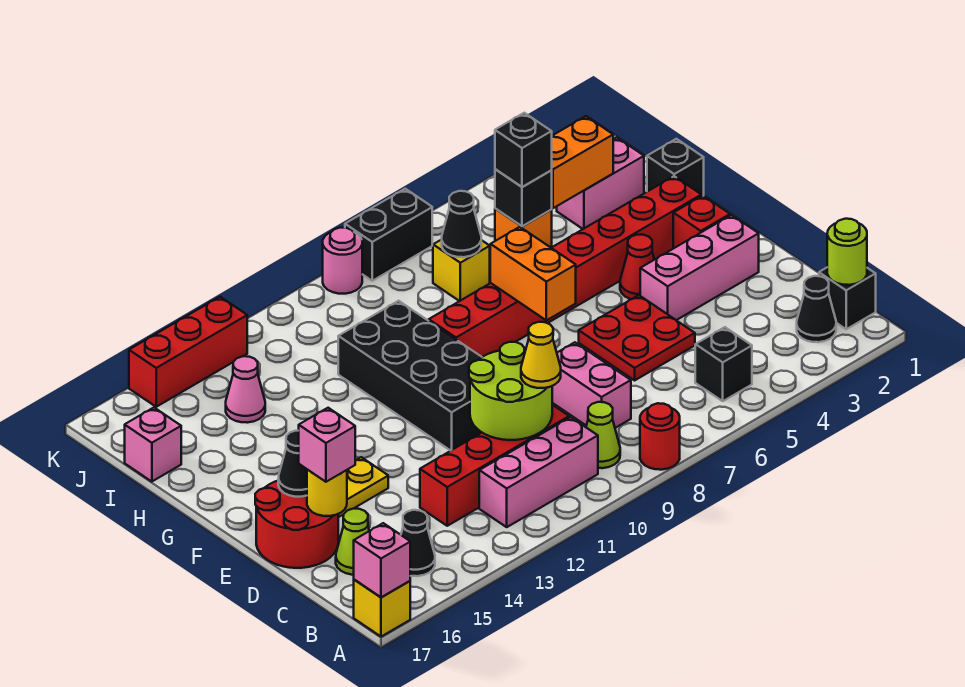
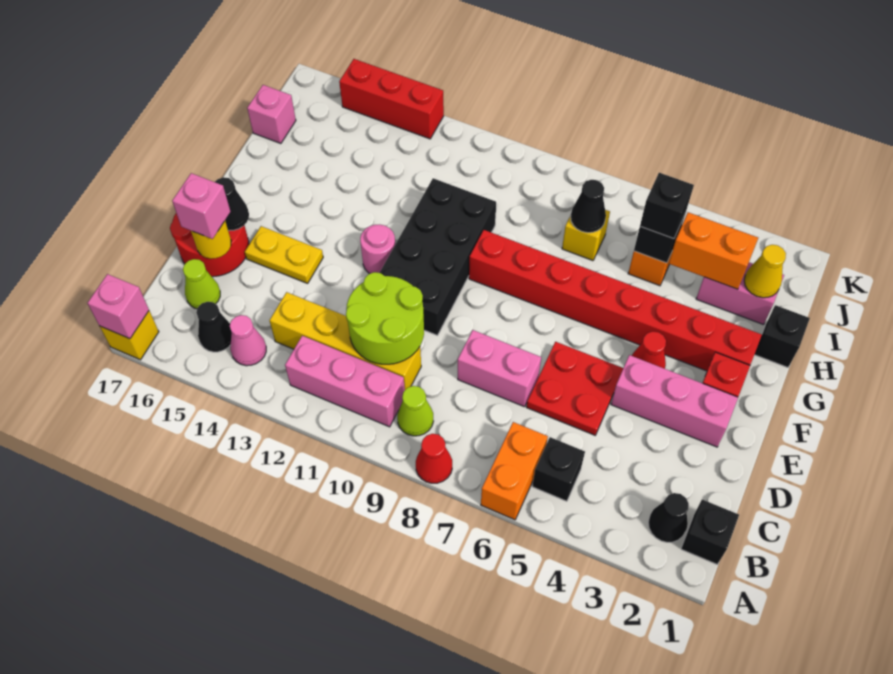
red 1x1 round brick [640,403,680,470] -> red 1x1 cone [416,434,452,483]
lime 1x1 round brick [827,219,867,285] -> none
pink 1x2 brick [552,342,631,428] -> pink 1x2 brick turned to [458,330,541,407]
red 1x4 brick [420,405,569,526] -> yellow 1x4 brick [270,292,421,390]
yellow 1x1 cone [521,322,561,388] -> yellow 1x1 cone moved to [744,245,786,298]
orange 1x2 brick [490,227,576,320] -> orange 1x2 brick moved to [481,422,548,520]
pink 1x1 cone [226,356,265,423] -> pink 1x1 cone moved to [230,315,266,366]
black 1x2 brick [345,189,432,281] -> none
pink 1x1 round brick [323,228,362,294] -> pink 1x1 round brick moved to [360,225,395,274]

